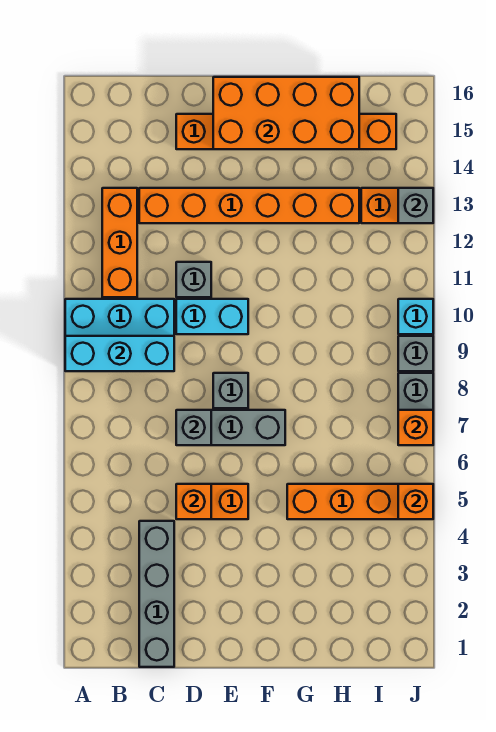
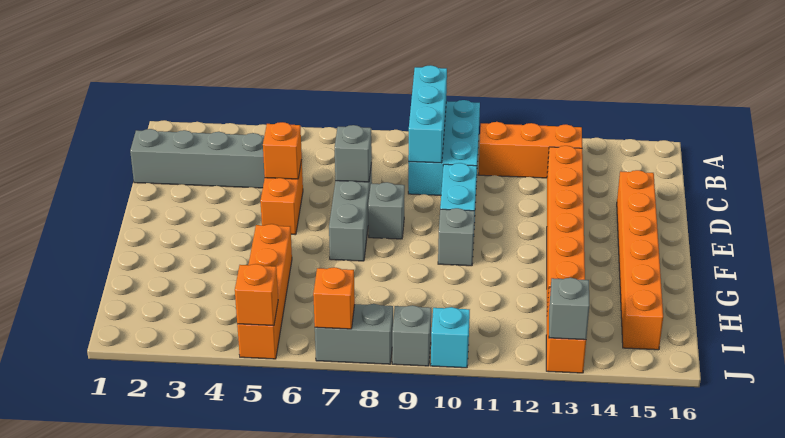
grey 1x1 brick [176,262,211,297] -> grey 1x1 brick moved to [438,208,475,266]
orange 2x4 brick [213,77,359,149] -> none

